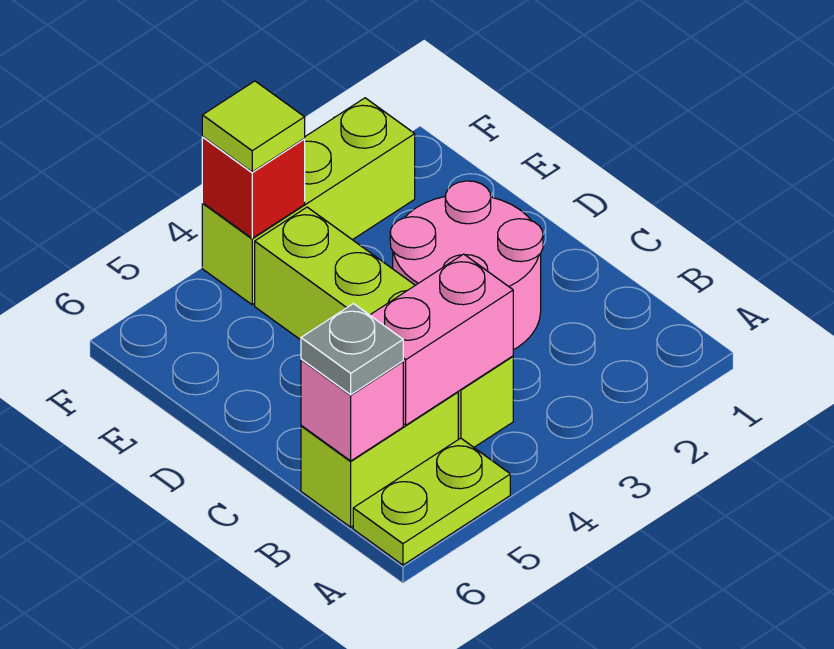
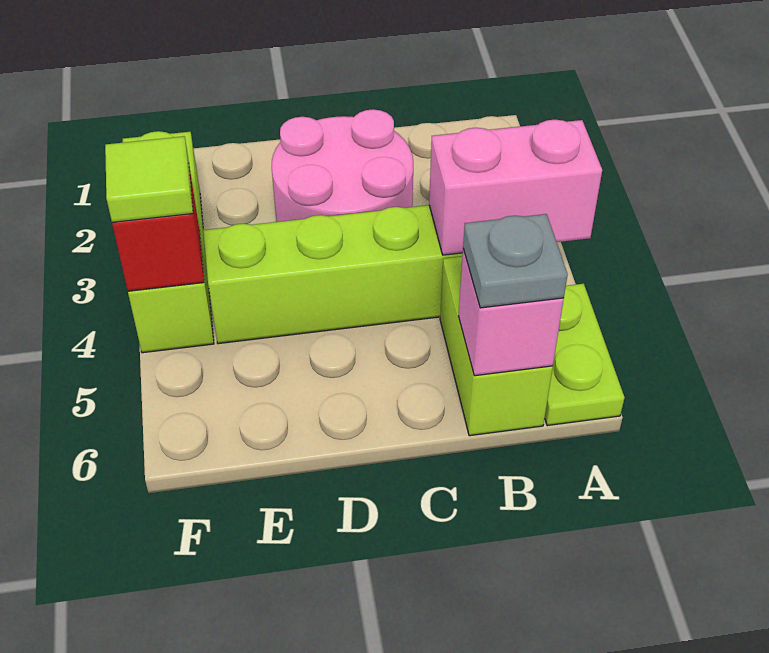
pink 1x2 brick [370,254,513,425] -> pink 1x2 brick turned to [429,120,602,255]

